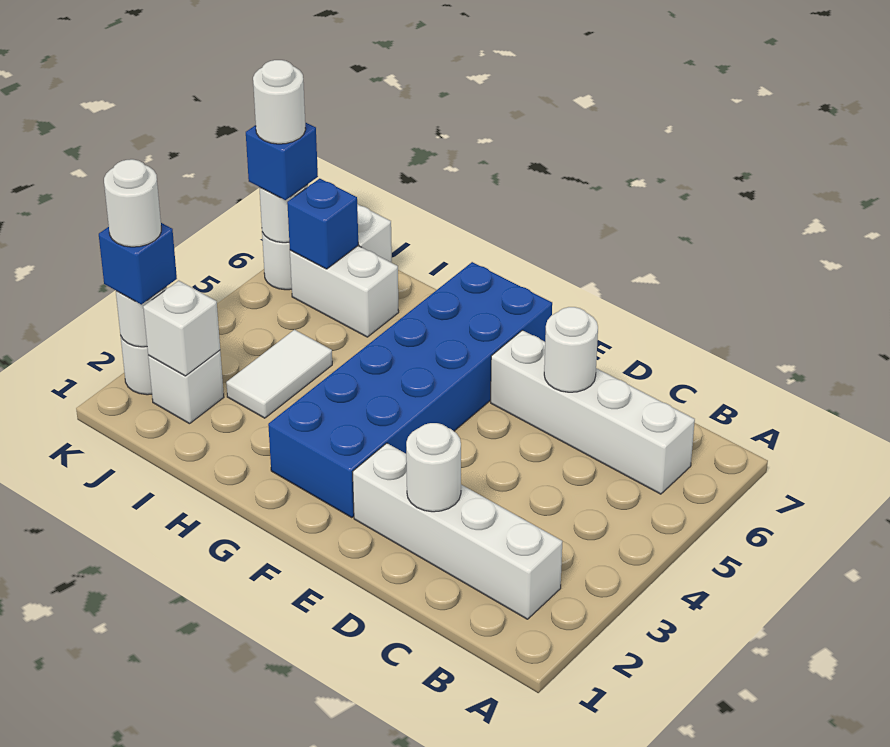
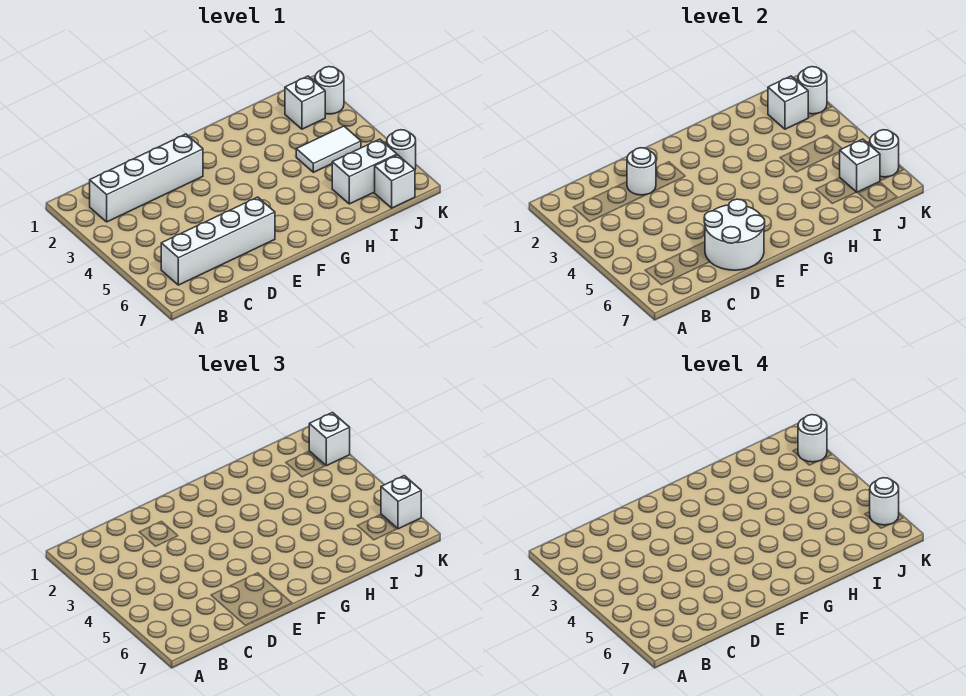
white 1x1 round brick [544,307,598,392] -> white 2x2 round brick [704,199,765,270]
blue 2x6 brick [268,262,552,518] -> none
white 1x2 tile [226,330,332,418] -> white 1x2 tile turned to [296,126,361,172]
blue 1x1 brick [287,179,358,269] -> white 1x1 brick [840,139,880,192]
blue 1x1 brick [99,223,177,304] -> white 1x1 brick [309,413,350,466]
blue 1x1 brick [246,122,318,200] -> white 1x1 brick [381,476,421,529]

